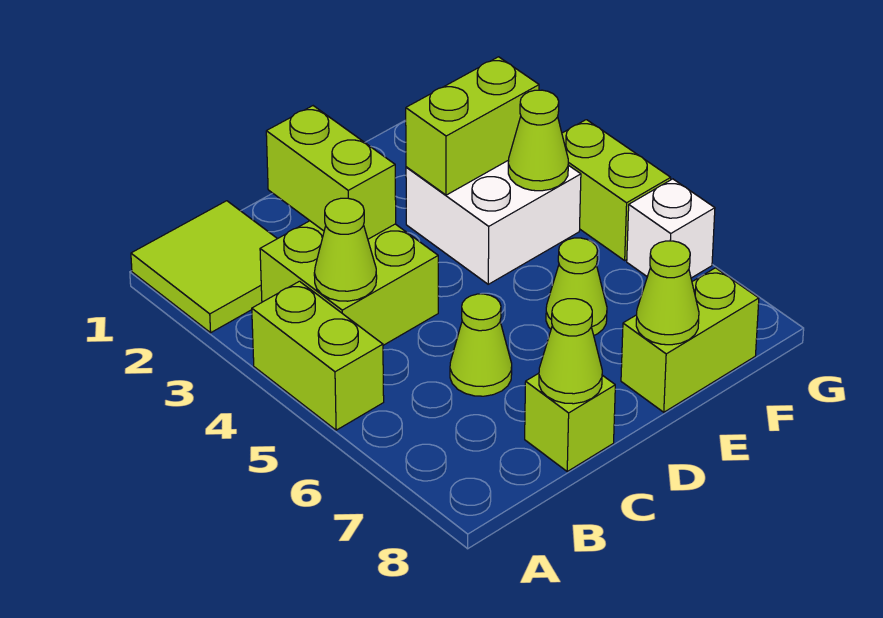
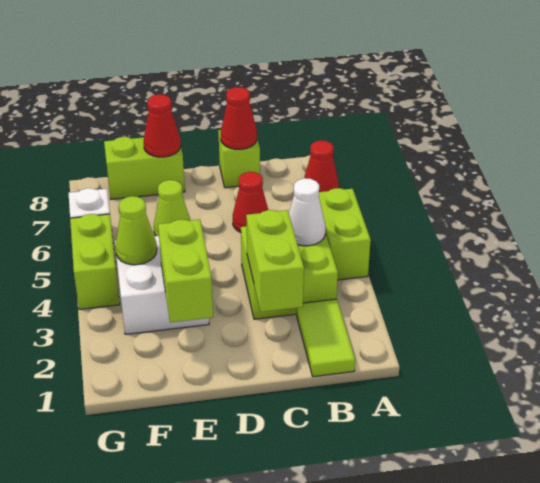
lime 2x2 tile [131,201,277,333] -> lime 1x2 tile [297,299,355,377]
none -> red 1x1 cone [304,141,339,192]
lime 1x1 cone [314,198,377,301] -> white 1x1 cone [289,178,326,246]
lime 1x1 cone [450,294,512,396] -> red 1x1 cone [233,172,268,232]
lime 1x1 cone [539,299,602,404] -> red 1x1 cone [221,87,257,149]
lime 1x2 brick [406,57,539,195] -> lime 1x2 brick turned to [158,220,213,322]
lime 1x1 cone [636,241,699,345] -> red 1x1 cone [144,94,181,157]

